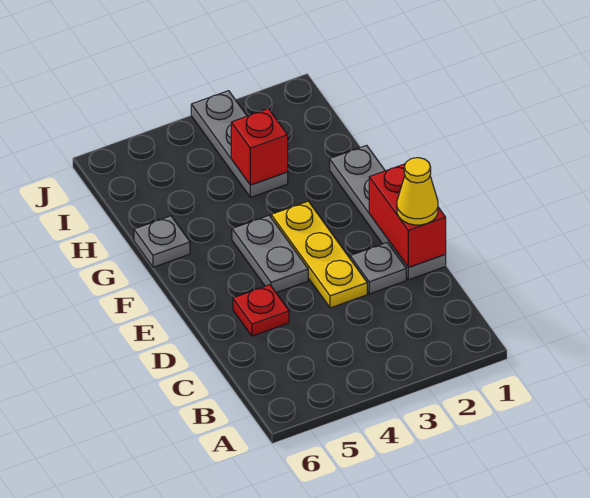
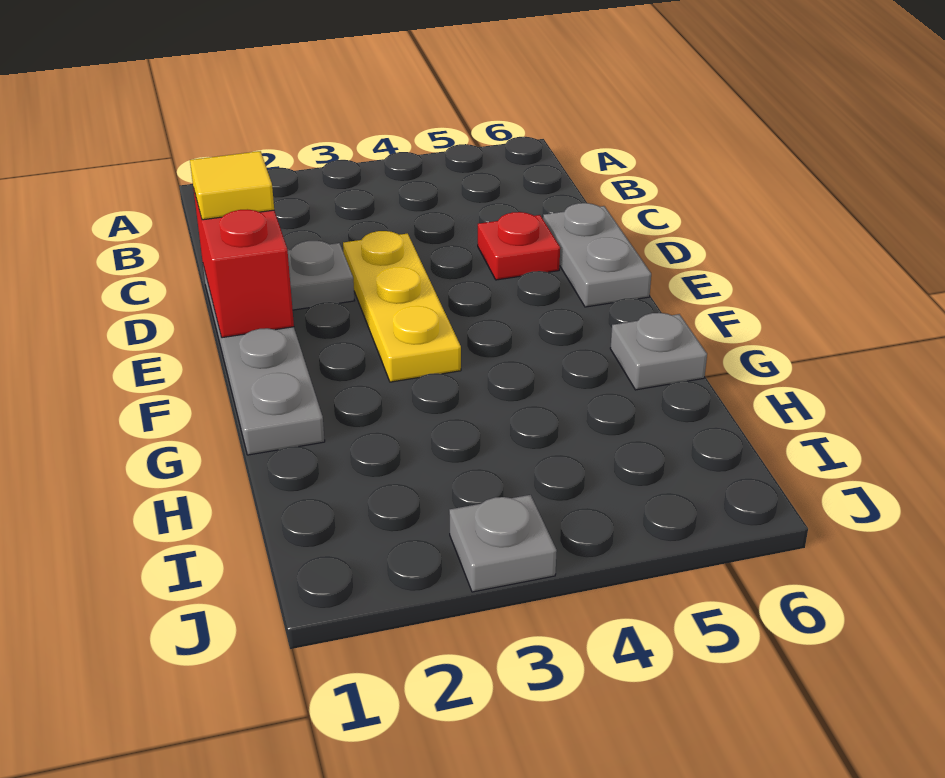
yellow 1x1 cone [397,158,438,225] -> yellow 1x1 tile [190,151,274,220]
grey 1x2 plate [232,215,308,293] -> grey 1x2 plate moved to [543,203,651,307]
grey 1x3 plate [191,91,288,197] -> grey 1x1 plate [449,495,557,592]
red 1x1 brick [231,109,288,185] -> none

